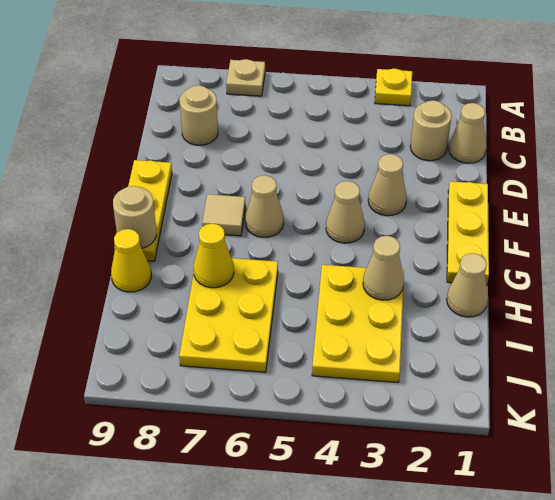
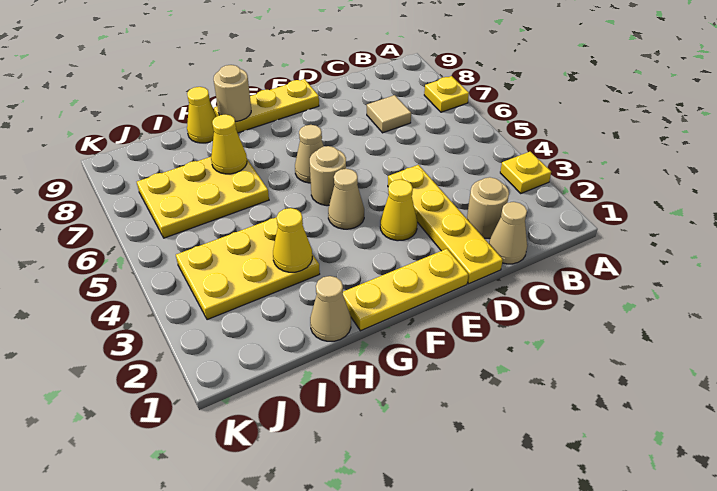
tan 1x1 plate [226,59,265,96] -> yellow 1x1 plate [424,76,469,112]
tan 1x1 round brick [180,85,218,145] -> tan 1x1 round brick moved to [310,146,346,206]
none -> yellow 1x4 plate [388,165,503,284]
tan 1x1 cone [368,154,407,216] -> yellow 1x1 cone [380,179,417,241]
tan 1x1 tile [202,194,246,236] -> tan 1x1 tile moved to [367,95,411,133]
tan 1x1 cone [363,236,404,300] -> yellow 1x1 cone [273,208,312,272]

